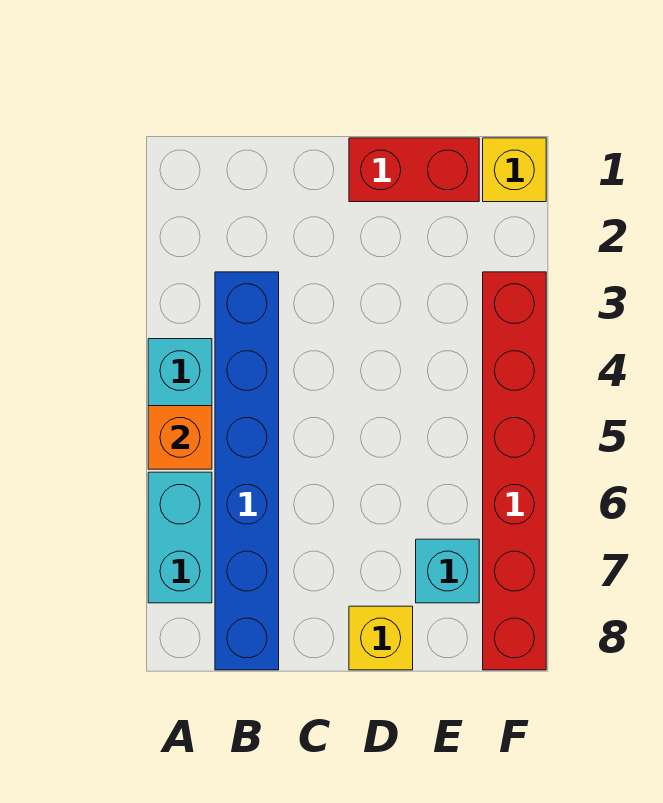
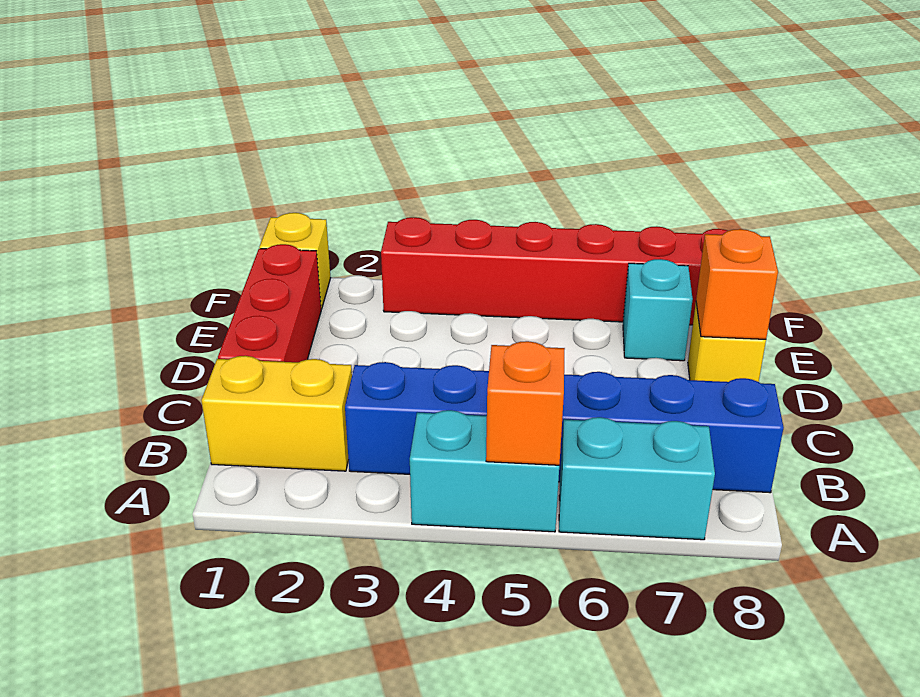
none -> yellow 1x2 brick [201,356,352,471]
red 1x2 brick [349,138,479,202] -> red 1x3 brick [218,244,321,362]
none -> orange 1x1 brick [696,229,778,339]

